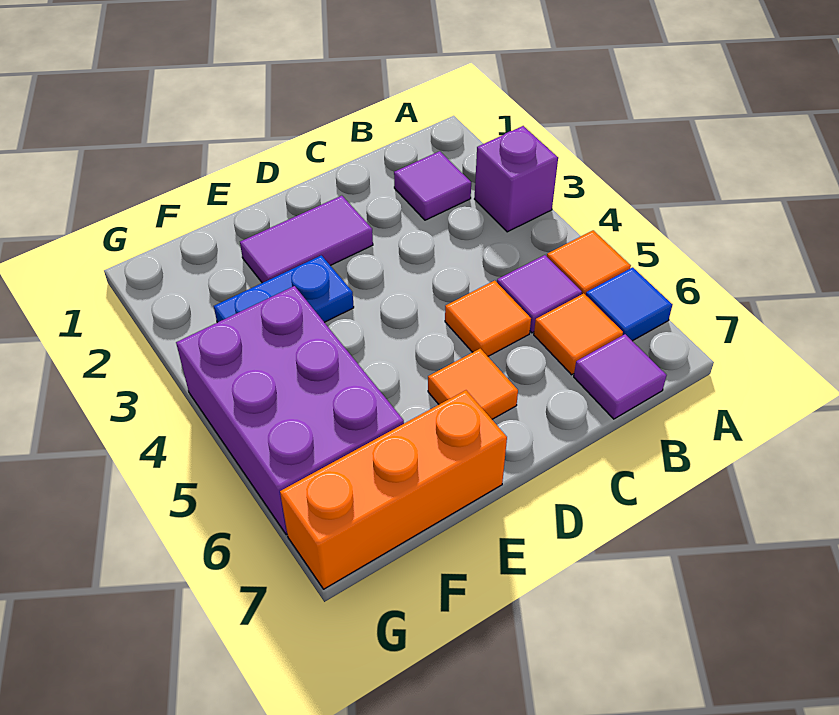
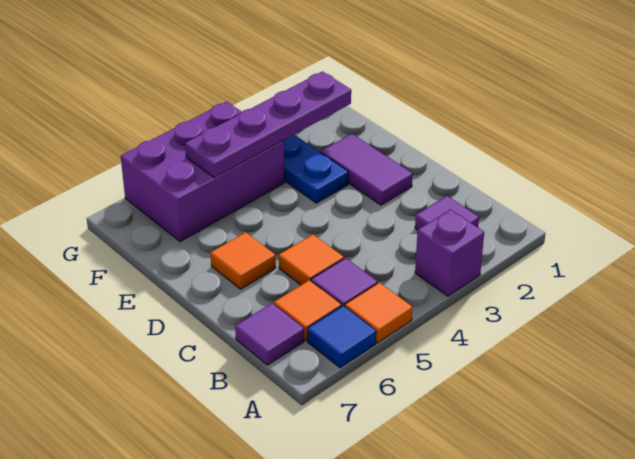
orange 1x3 brick [280,390,507,589] -> none
none -> purple 1x4 plate [185,71,351,178]

